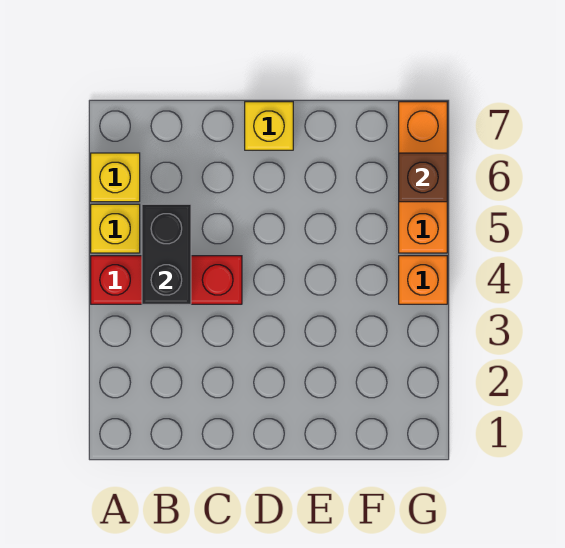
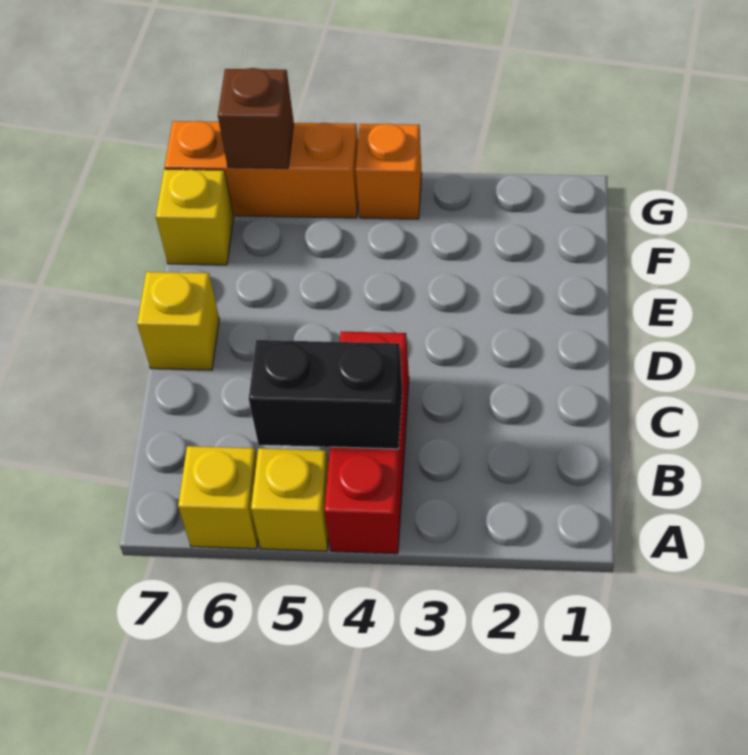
none -> yellow 1x1 brick [156,169,234,265]

